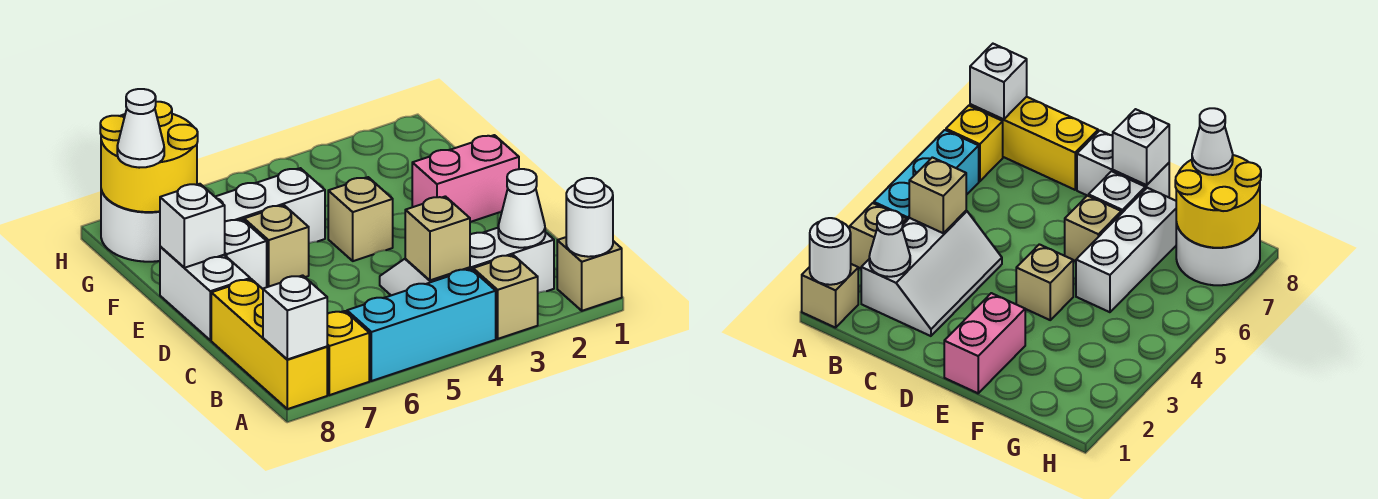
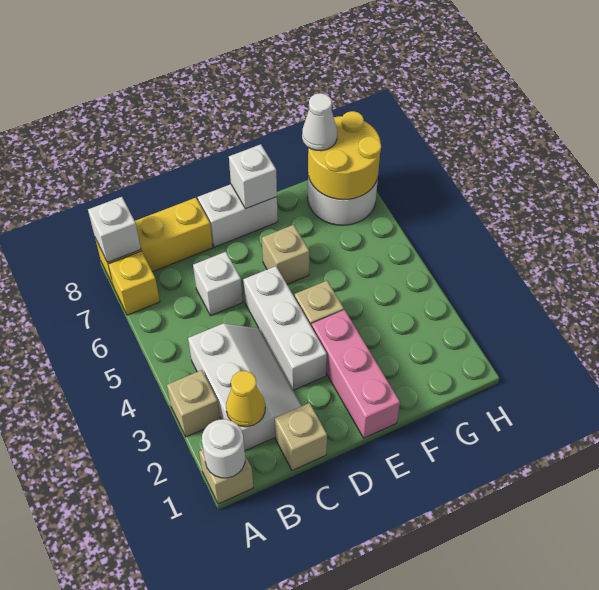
cyan 1x3 brick [347,269,496,381] -> none
white 1x1 cone [498,169,545,248] -> yellow 1x1 cone [226,371,265,427]
tan 1x1 brick [405,196,470,280] -> tan 1x1 brick moved to [275,403,327,471]
pink 1x2 brick [412,135,519,222] -> pink 1x3 brick [312,310,400,438]
white 1x1 brick [225,219,267,289] -> white 1x1 brick moved to [193,252,243,316]
white 1x3 brick [215,168,325,243] -> white 1x3 brick moved to [243,266,327,390]

